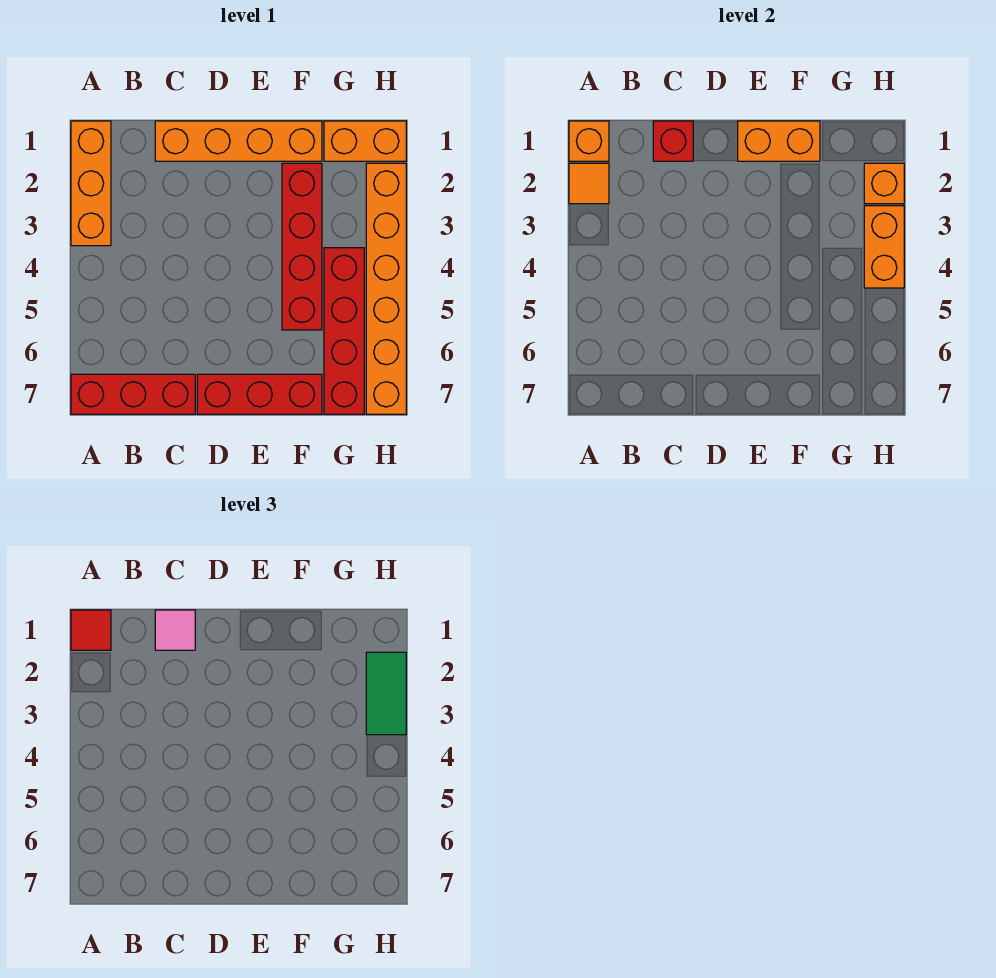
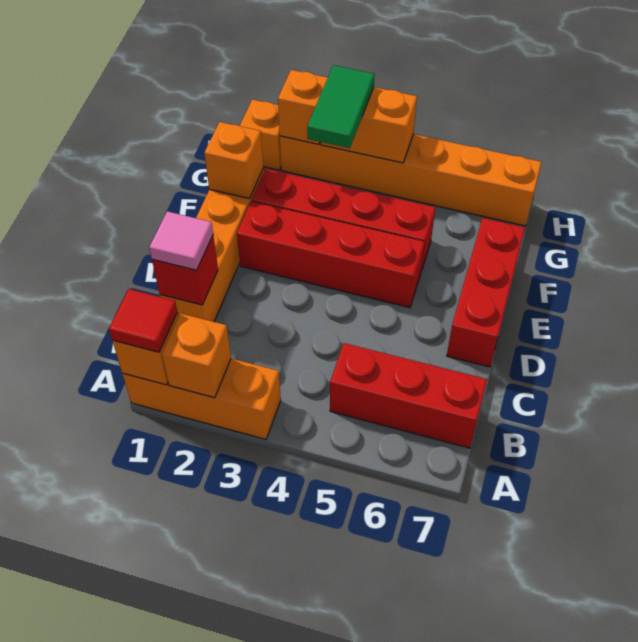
orange 1x1 tile [569,163,609,204] -> orange 1x1 brick [162,313,231,398]
red 1x3 brick [71,374,195,414] -> red 1x3 brick turned to [330,343,487,448]
orange 1x2 brick [738,121,820,161] -> orange 1x1 brick [204,122,263,199]
orange 1x2 brick [324,121,406,161] -> orange 1x1 brick [240,99,281,170]
red 1x4 brick [324,248,364,414] -> red 1x4 brick moved to [237,201,425,308]
green 1x2 tile [366,652,406,735] -> green 1x2 tile turned to [307,65,374,148]

